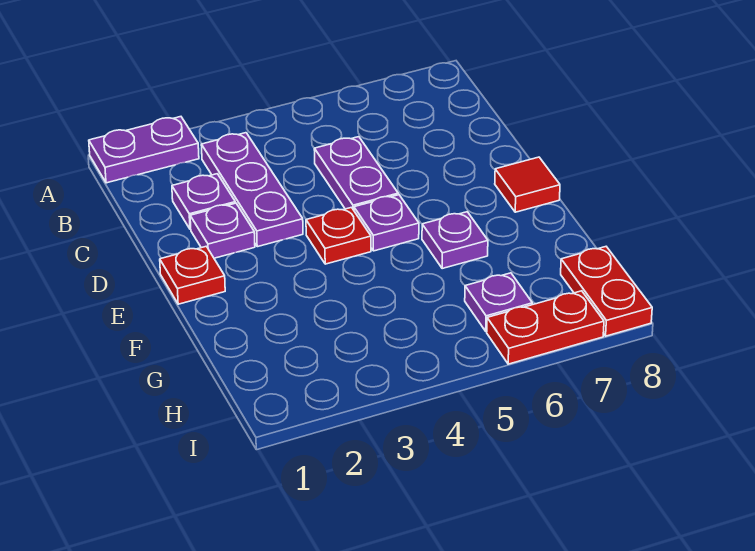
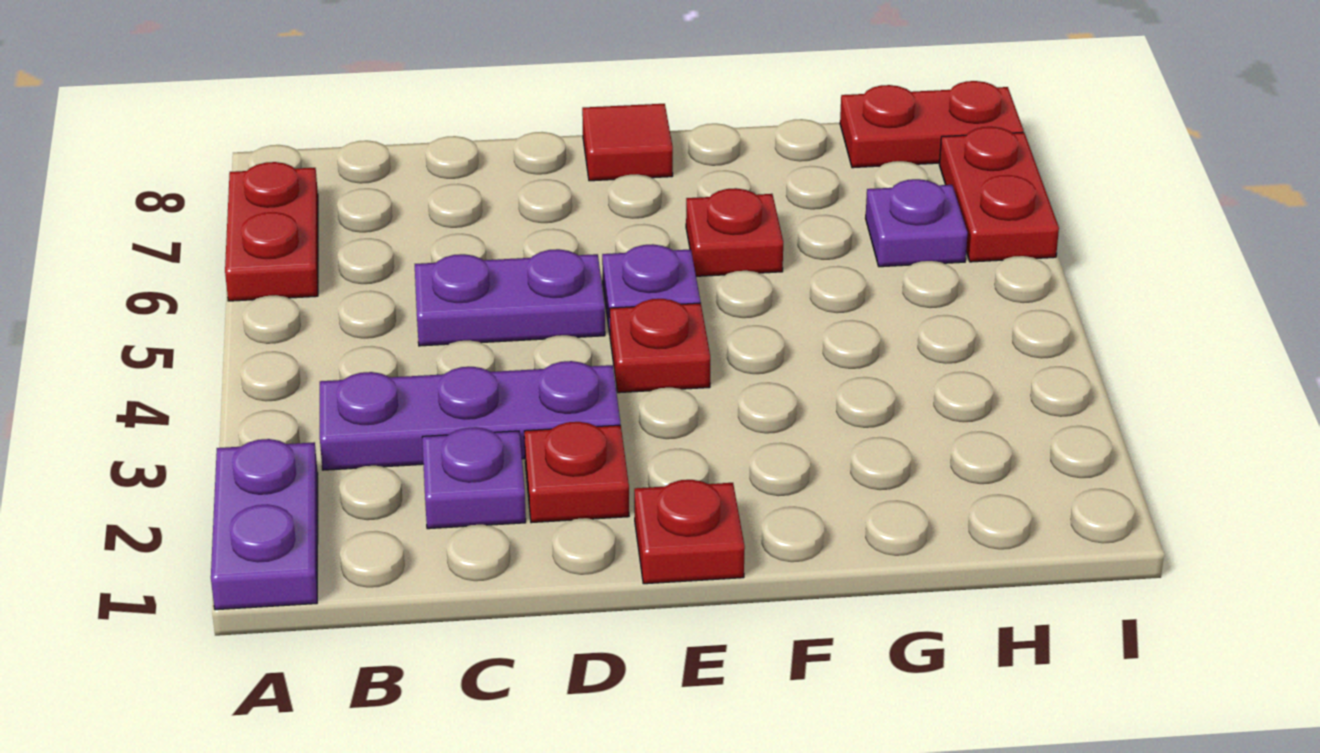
none -> red 1x2 plate [225,162,318,301]
purple 1x1 plate [190,203,255,258] -> red 1x1 plate [524,422,629,523]
purple 1x1 plate [422,212,488,268] -> red 1x1 plate [686,188,783,276]

